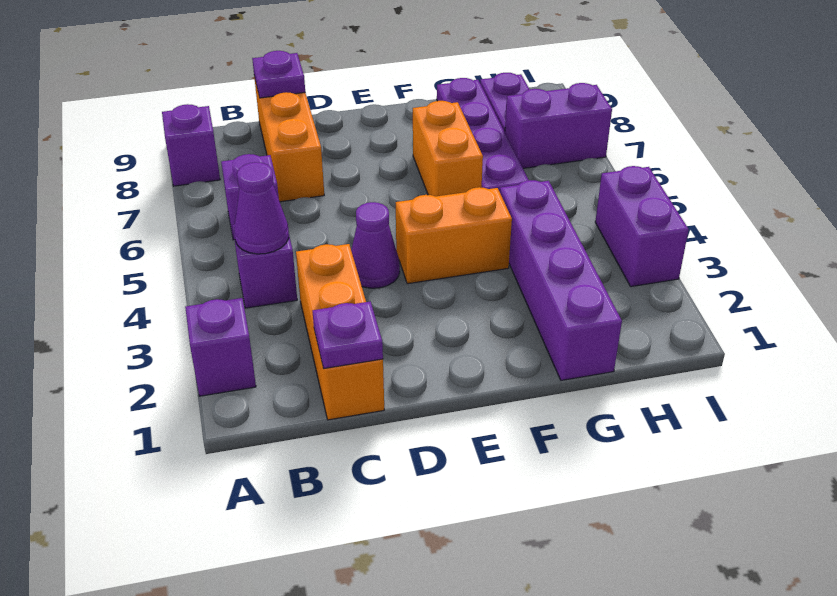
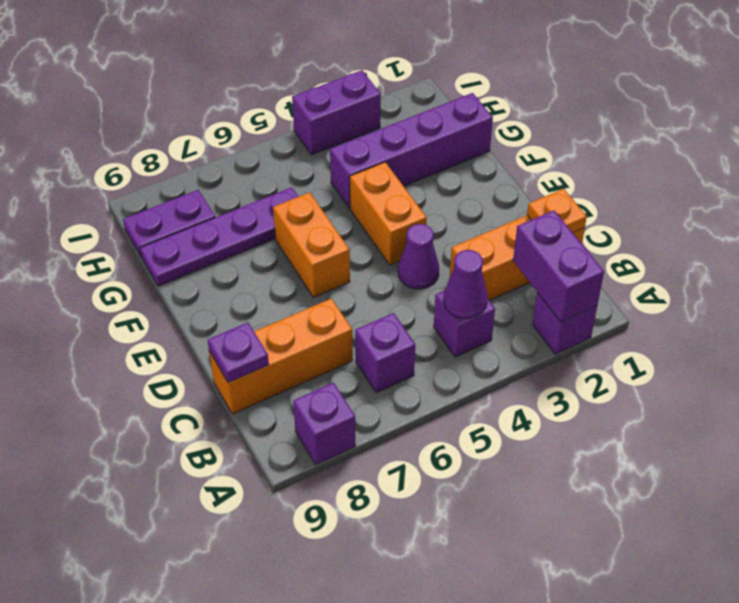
purple 1x1 plate [313,302,383,369] -> orange 1x1 plate [527,189,587,233]
orange 1x2 brick [413,101,483,196] -> orange 1x2 brick turned to [273,192,350,297]
purple 1x2 brick [505,83,612,168] -> purple 1x2 brick moved to [513,210,604,322]

